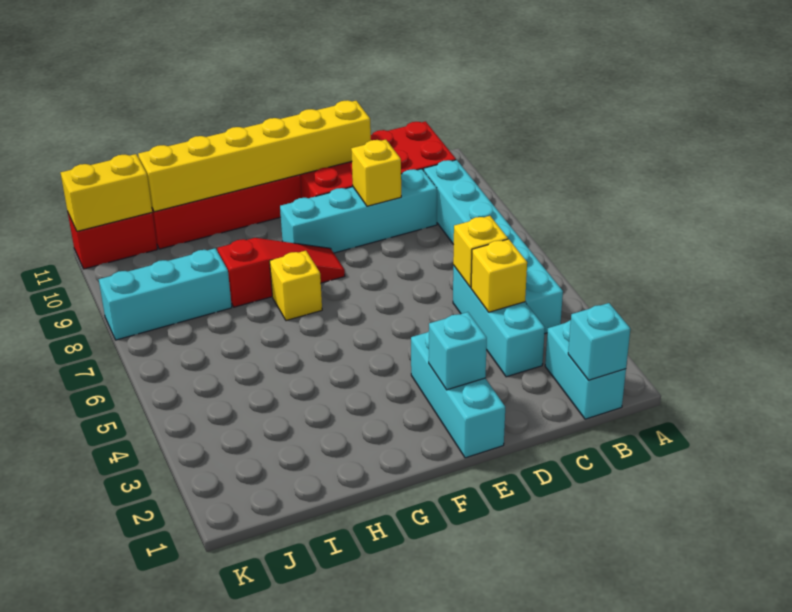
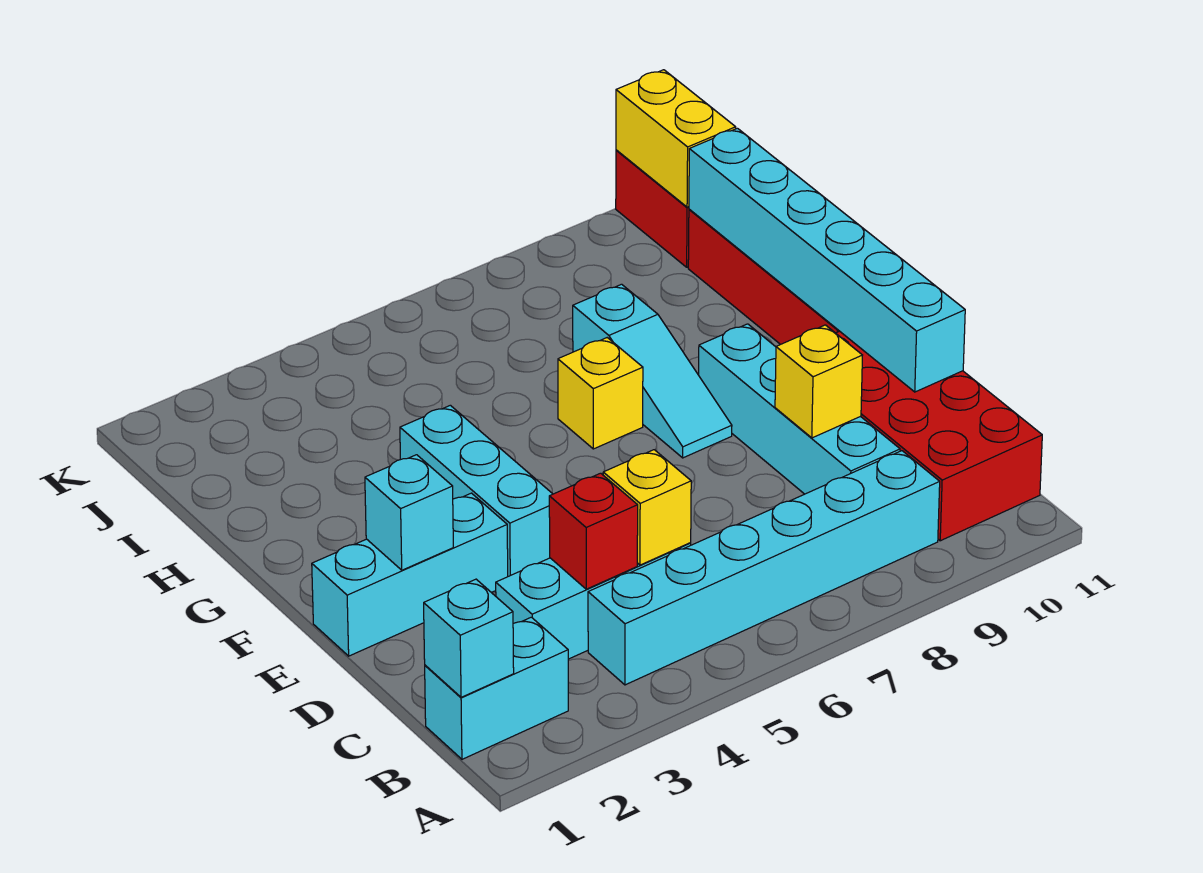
yellow 1x1 brick [471,239,527,312] -> red 1x1 brick [549,473,638,589]
yellow 1x6 brick [138,100,371,212] -> cyan 1x6 brick [689,128,965,392]
red 1x3 slope [217,238,345,307] -> cyan 1x3 slope [573,284,732,458]
cyan 1x3 brick [99,248,232,340] -> cyan 1x3 brick moved to [400,405,552,576]

